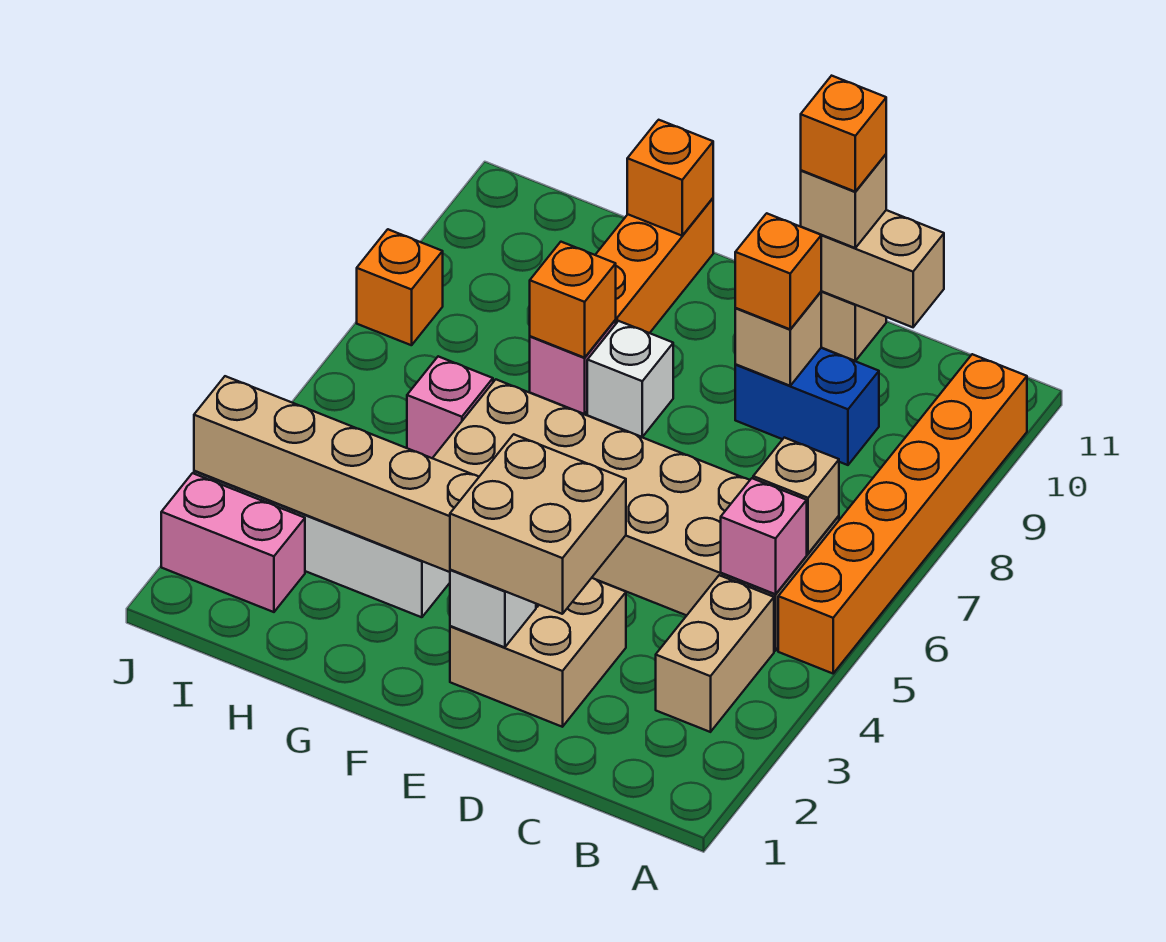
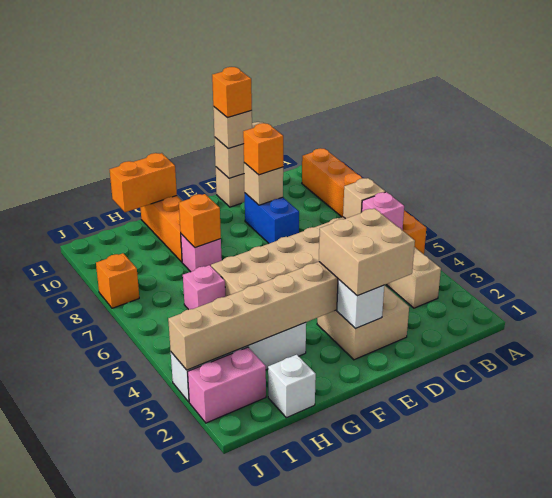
blue 1x2 brick [735,348,879,465] -> blue 1x2 brick turned to [245,193,299,243]
white 1x1 brick [587,321,673,437] -> white 1x1 brick moved to [268,355,316,418]
orange 1x1 brick [627,120,713,236] -> orange 1x2 brick [110,153,177,212]

